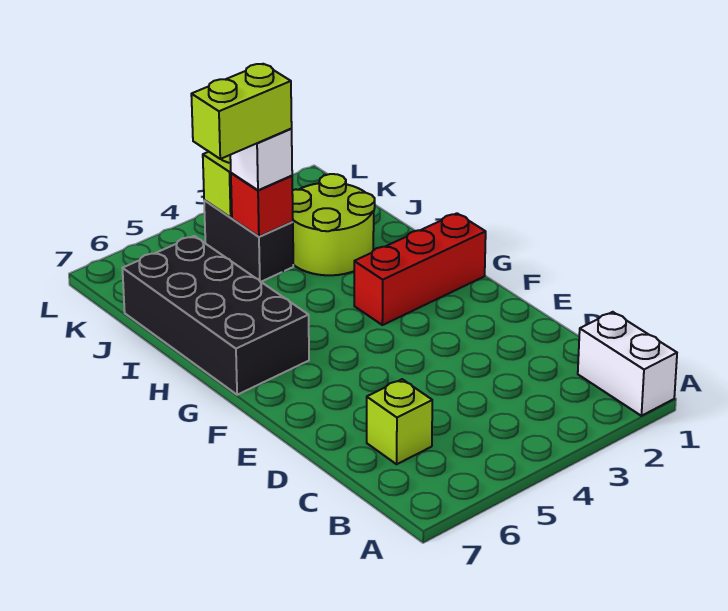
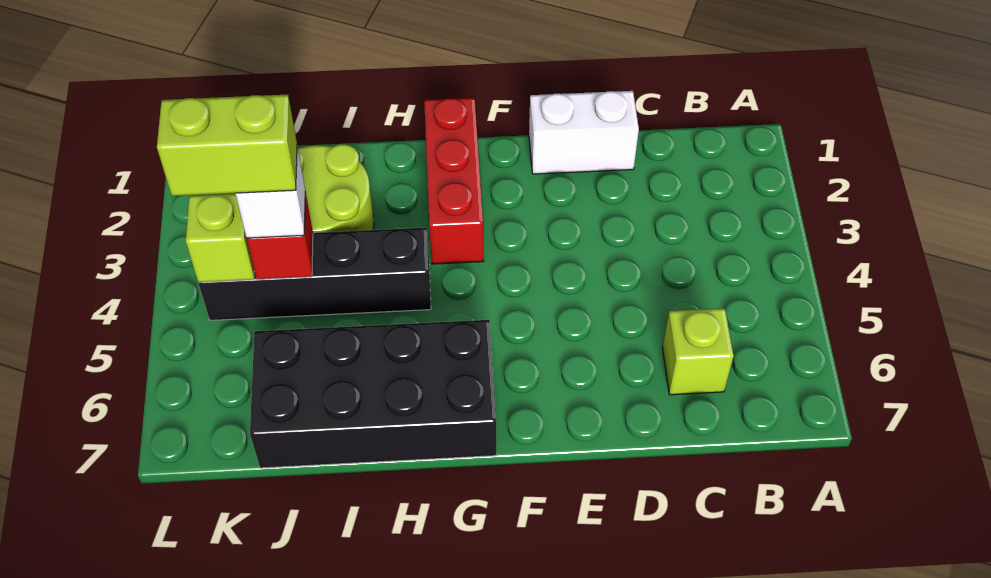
white 1x2 brick [578,312,677,416] -> white 1x2 brick moved to [529,91,639,174]
black 1x2 brick [204,200,293,282] -> black 1x4 brick [198,228,431,320]
lime 1x2 brick [191,64,292,159] -> lime 1x2 brick turned to [157,94,297,196]

